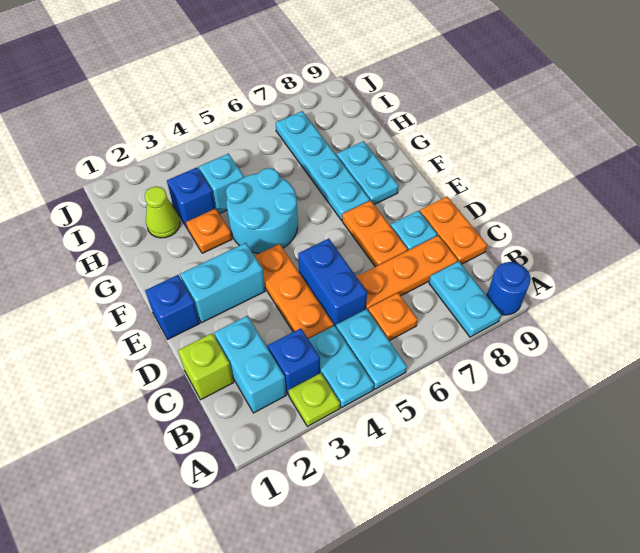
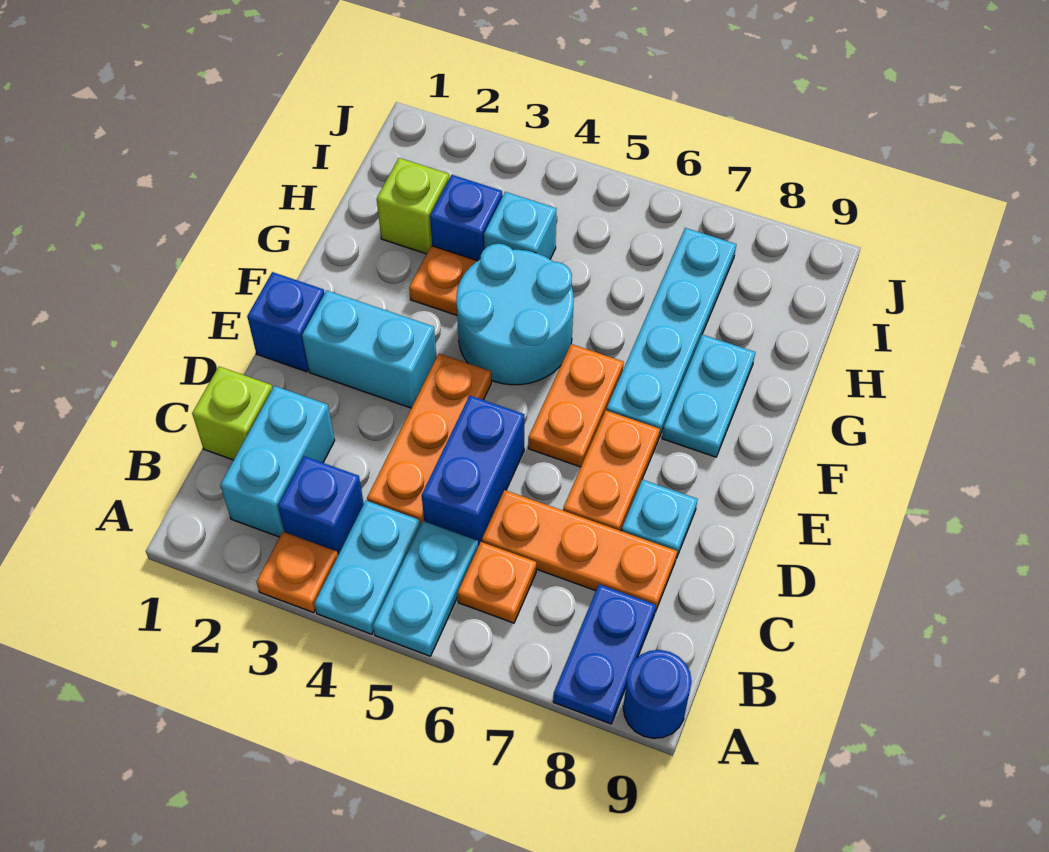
lime 1x1 plate [288,373,340,426] -> orange 1x1 plate [257,532,338,613]
cyan 1x2 plate [429,261,501,337] -> blue 1x2 plate [553,584,656,724]
orange 1x2 plate [420,197,487,264] -> orange 1x2 plate moved to [528,344,624,467]
lime 1x1 cone [145,186,180,238] -> lime 1x1 brick [377,158,449,254]

